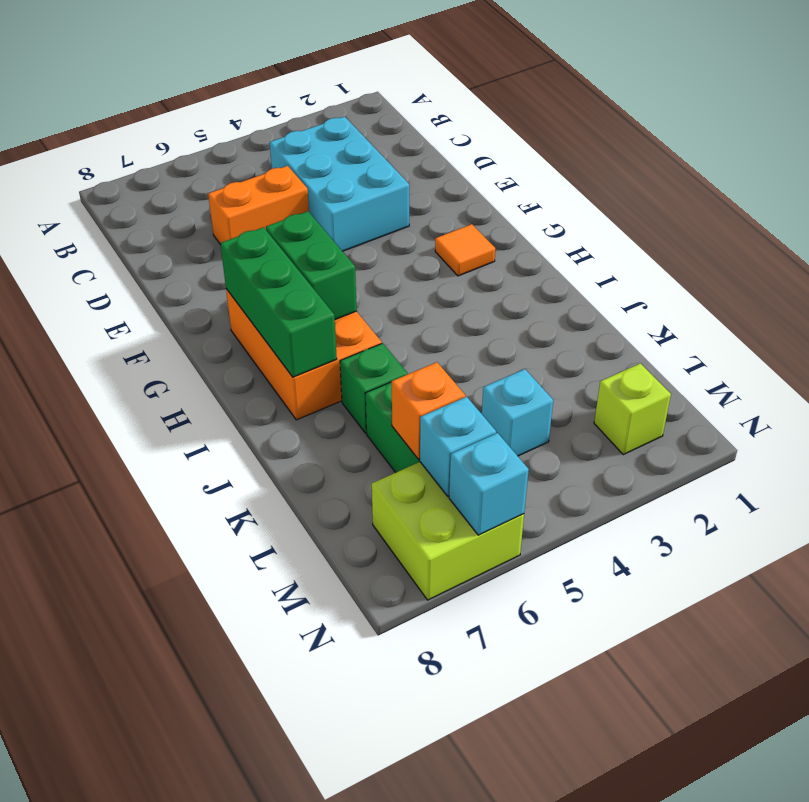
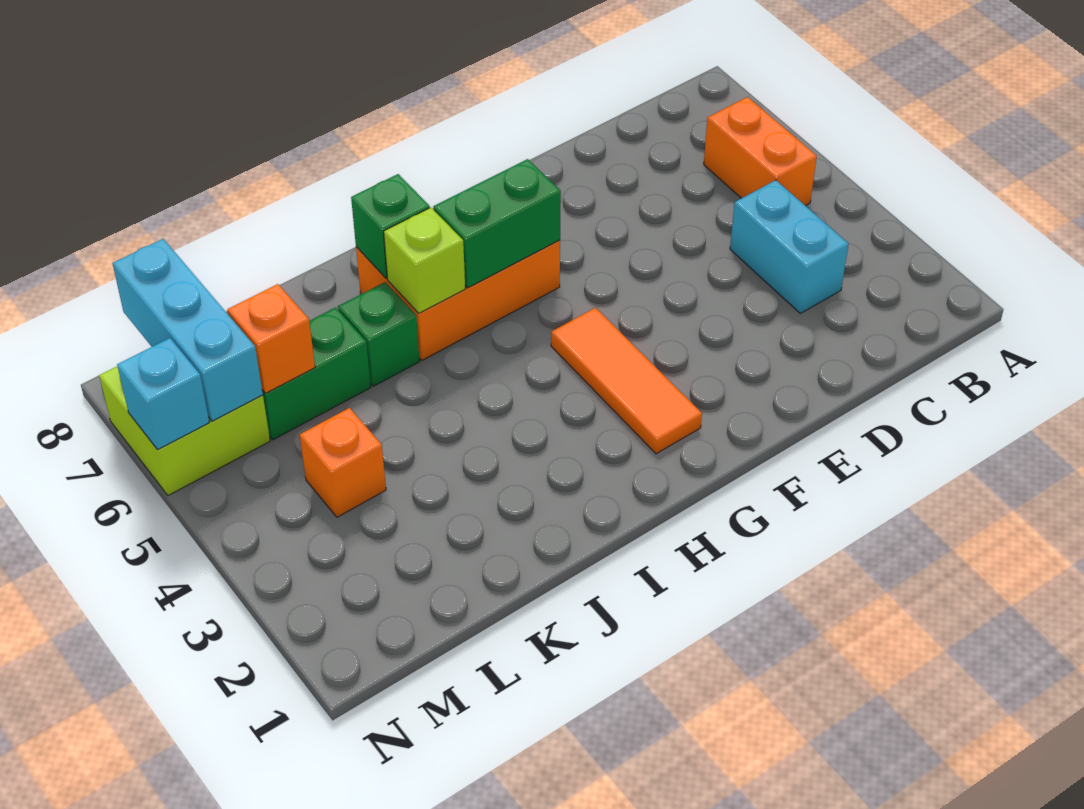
cyan 2x3 brick [270,116,409,251] -> cyan 1x2 brick [730,180,848,313]
orange 1x2 brick [208,166,309,243] -> orange 1x2 brick moved to [704,97,817,206]
orange 1x1 tile [435,224,495,276] -> orange 1x3 tile [551,308,702,454]
green 1x3 brick [220,227,337,377] -> green 1x1 brick [351,174,430,278]
cyan 1x1 brick [481,369,553,456] -> orange 1x1 brick [300,408,386,517]
lime 1x1 brick [594,363,671,455] -> lime 1x1 brick moved to [384,208,465,313]
cyan 1x1 brick [420,397,496,496] -> cyan 1x3 brick [113,239,263,421]

